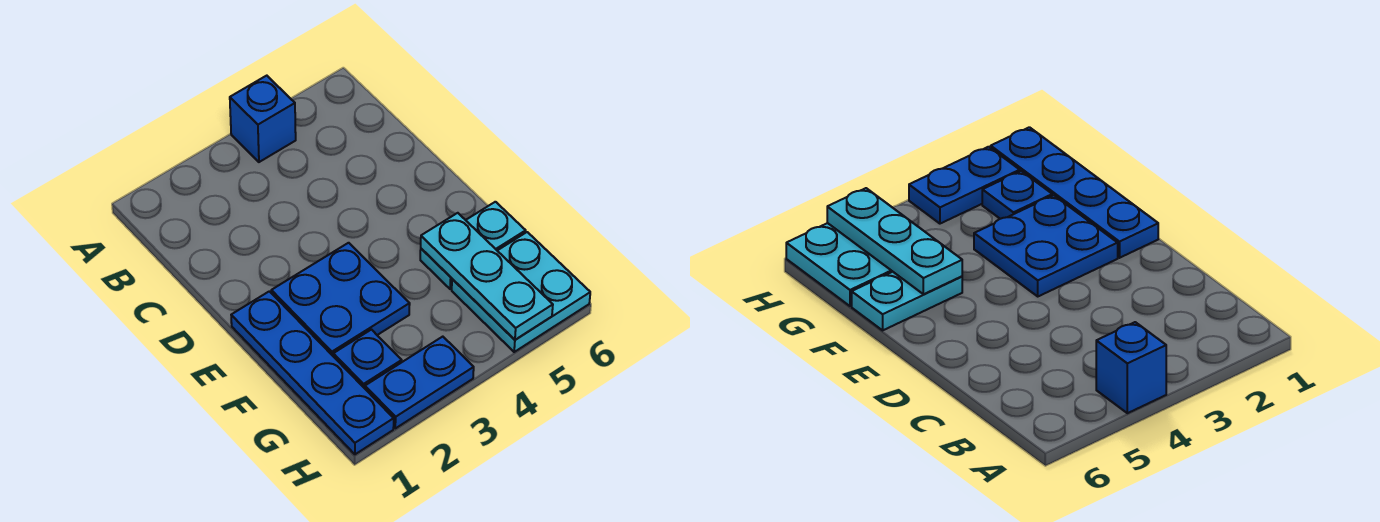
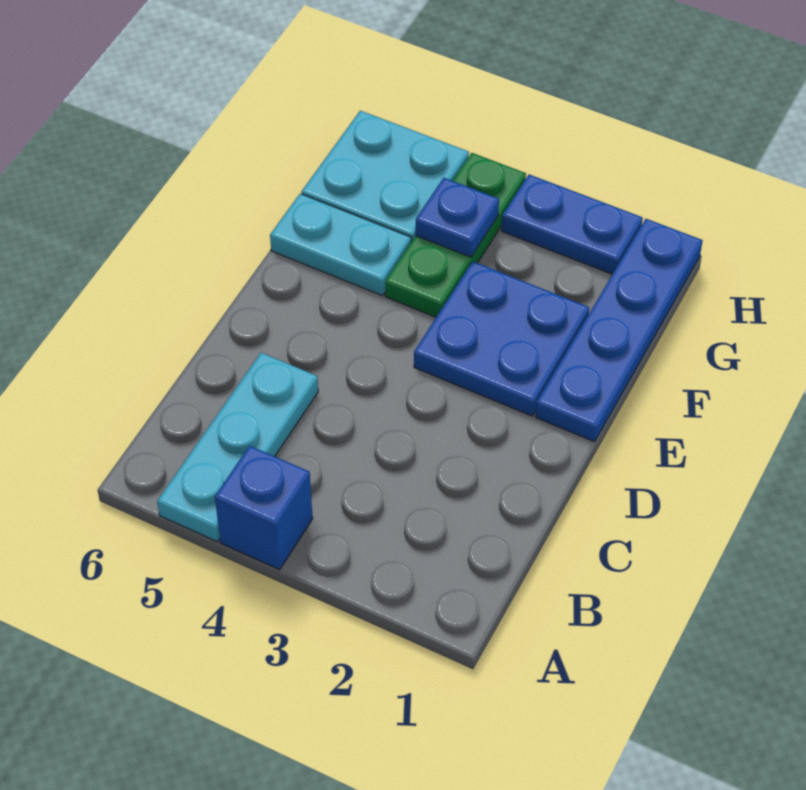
none -> green 1x3 plate [385,153,526,317]
cyan 1x3 plate [421,213,553,340] -> cyan 1x3 plate moved to [157,353,318,542]
blue 1x1 plate [333,330,402,388] -> blue 1x1 plate moved to [415,178,499,257]

